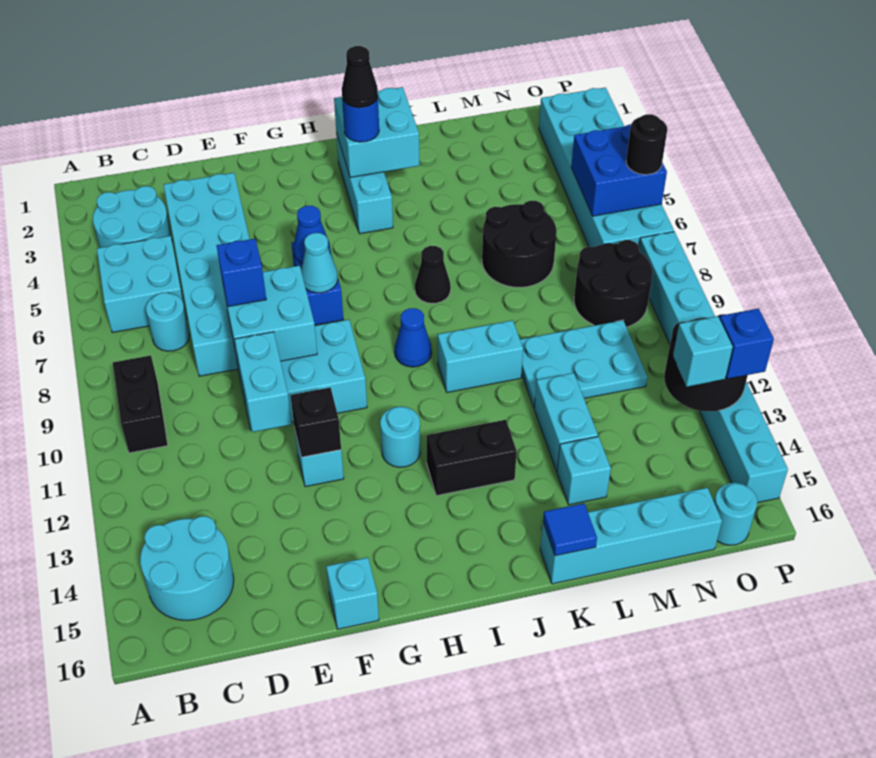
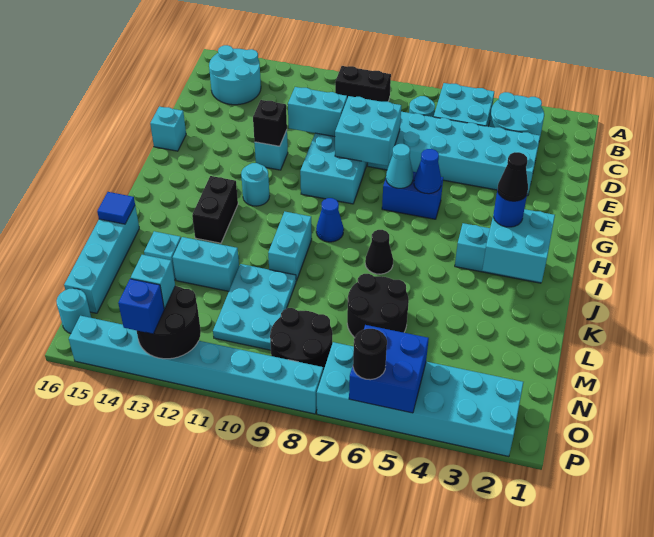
blue 1x1 brick [216,239,266,307] -> none

